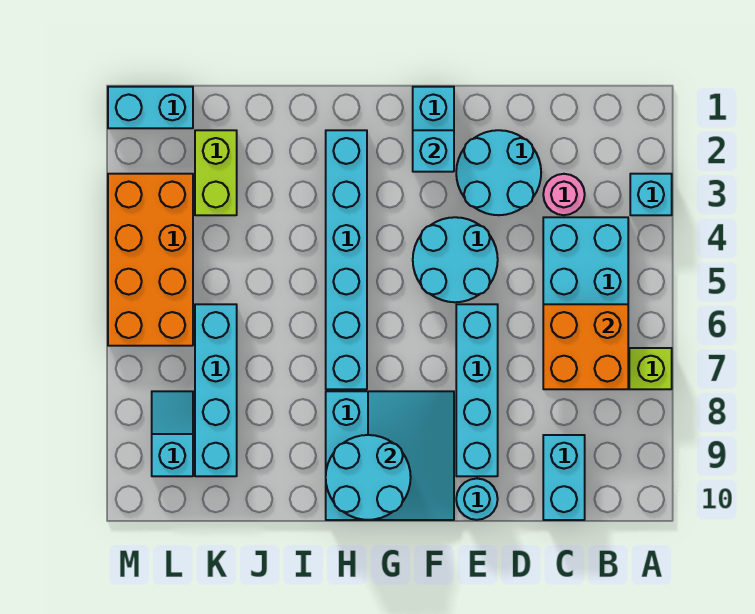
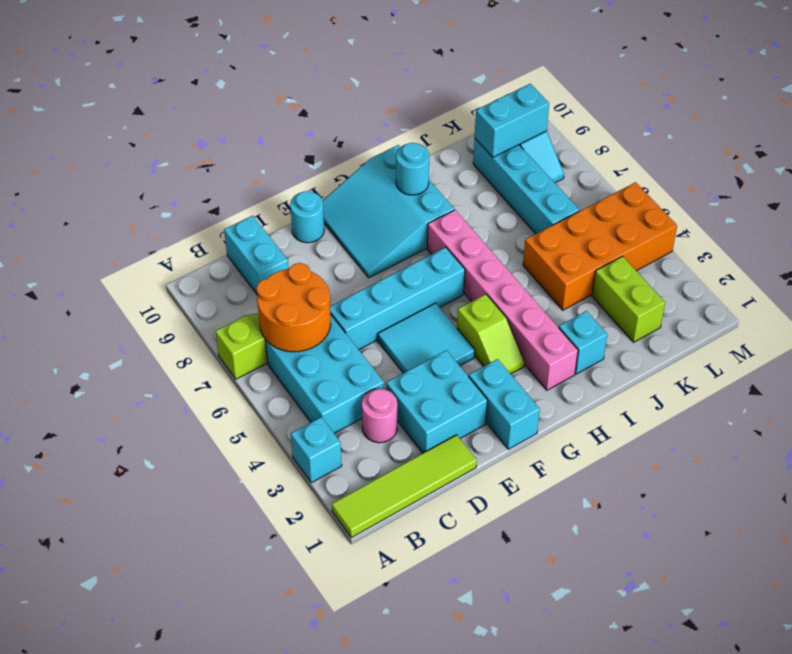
none -> lime 1x4 tile [332,435,477,538]
orange 2x2 brick [543,304,628,389] -> orange 2x2 round brick [257,263,331,352]
cyan 2x2 round brick [456,130,541,215] -> cyan 2x2 brick [386,350,487,453]
cyan 2x2 round brick [413,217,498,302] -> cyan 2x2 tile [378,303,475,373]
cyan 1x4 brick [456,304,498,476] -> cyan 1x4 brick turned to [330,247,465,350]
cyan 1x1 brick [413,130,454,172] -> cyan 1x1 brick moved to [559,311,607,374]
none -> lime 1x2 slope [457,294,525,374]
cyan 2x2 round brick [326,435,411,520] -> cyan 1x1 round brick [396,143,429,195]
cyan 1x6 brick [326,130,367,389] -> pink 1x6 brick [427,210,578,390]
cyan 1x2 brick [108,87,193,128] -> cyan 1x2 brick moved to [475,84,549,157]
orange 2x4 brick [108,174,193,346] -> orange 2x4 brick turned to [523,182,677,310]

